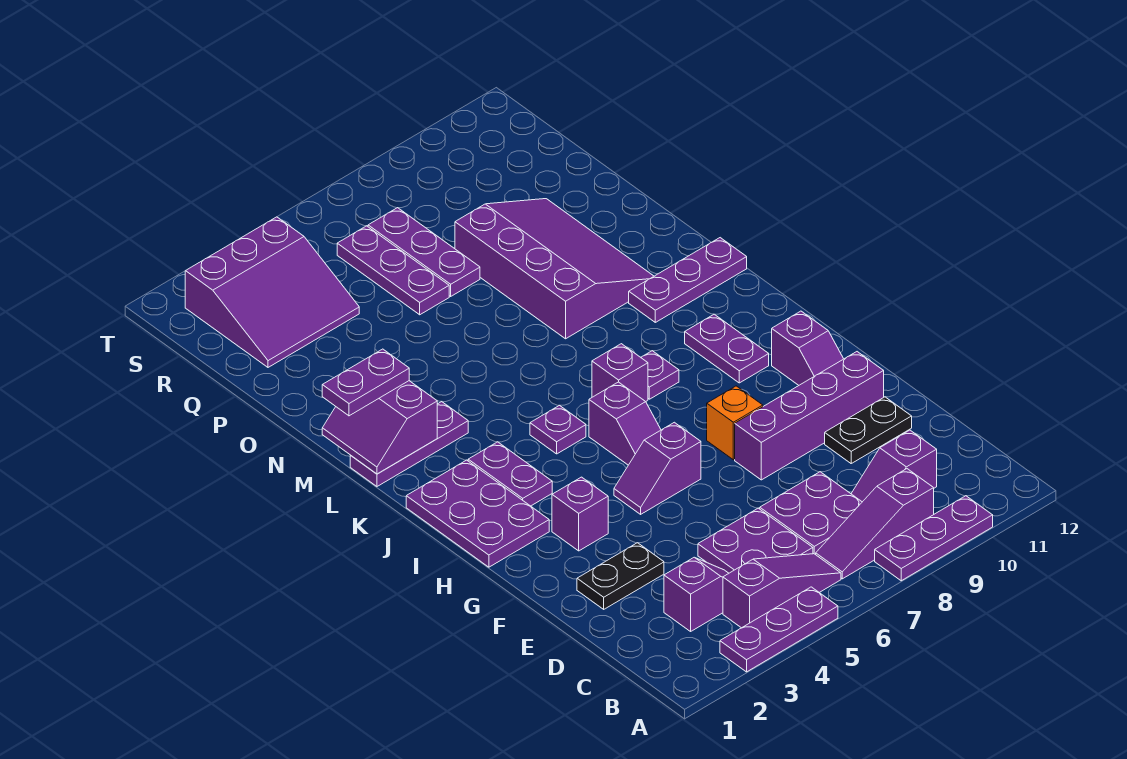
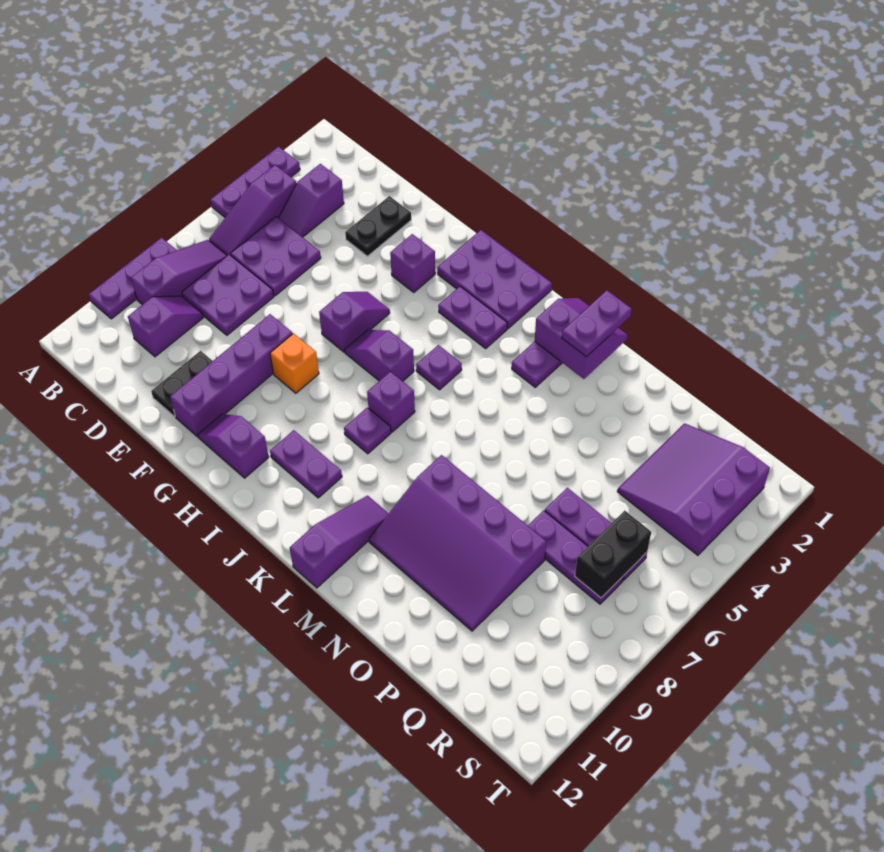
purple 1x3 plate [629,238,747,322] -> purple 1x3 slope [290,496,389,588]
none -> black 1x2 brick [575,511,651,598]

